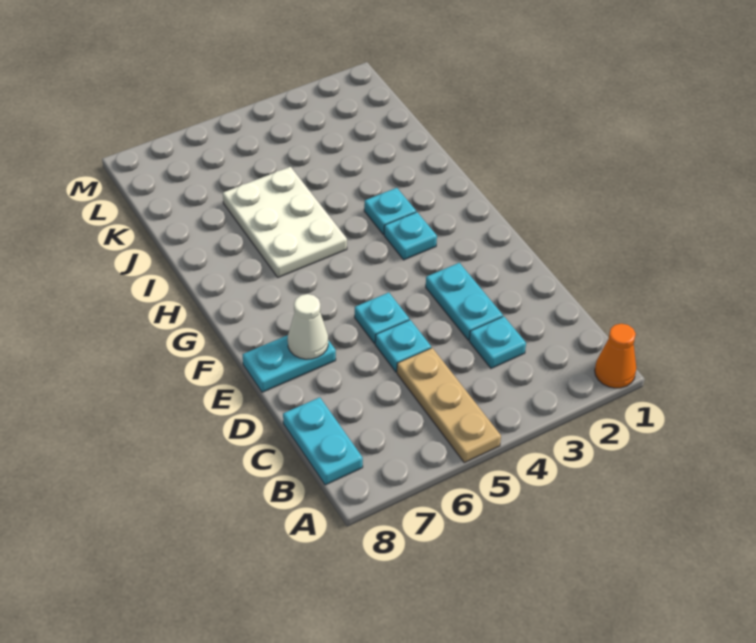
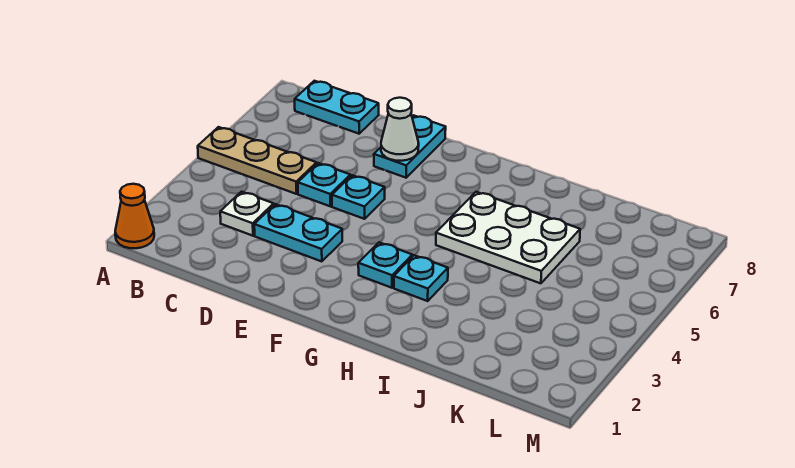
cyan 1x1 plate [469,316,526,368] -> white 1x1 plate [220,192,274,236]

